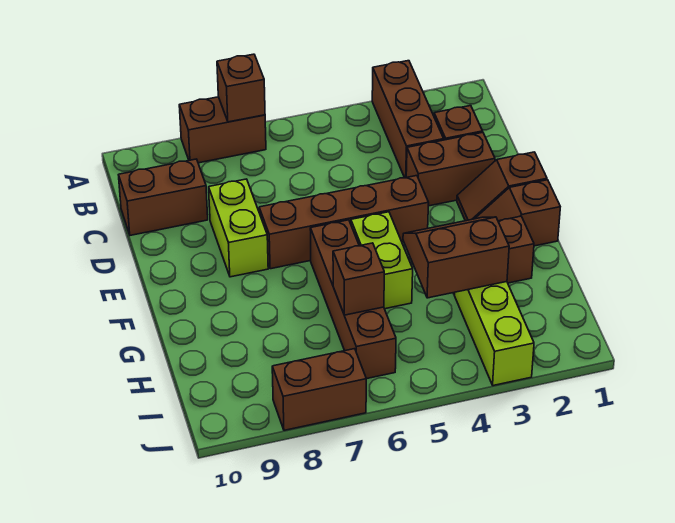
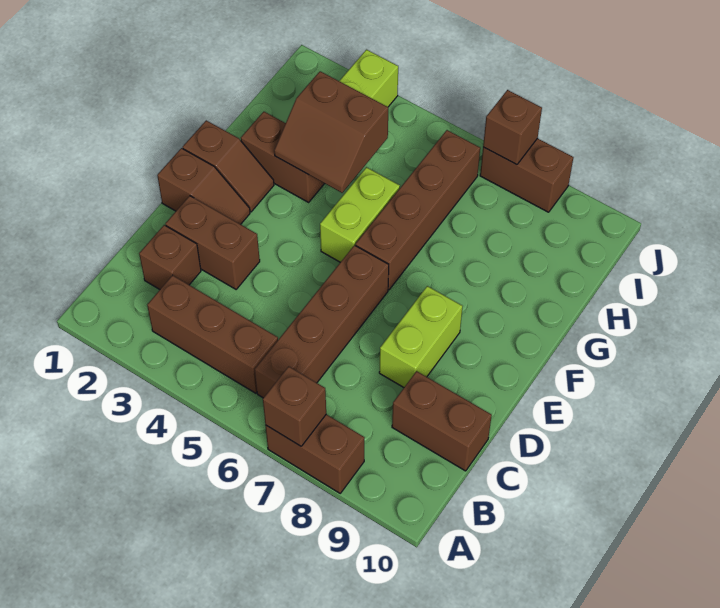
brown 1x3 brick [372,61,444,178] -> brown 1x3 brick turned to [147,275,278,393]
brown 1x4 brick [259,176,429,269] -> brown 1x4 brick turned to [255,245,389,398]
brown 1x1 brick [333,243,384,315] -> brown 1x1 brick moved to [483,90,542,165]

